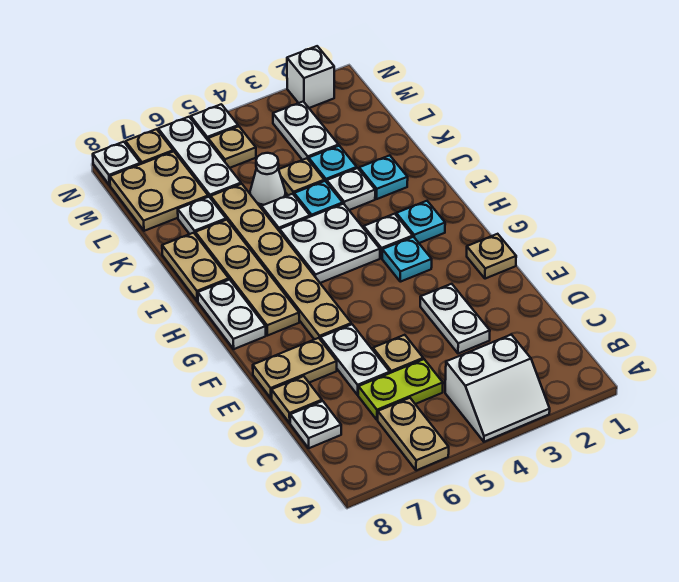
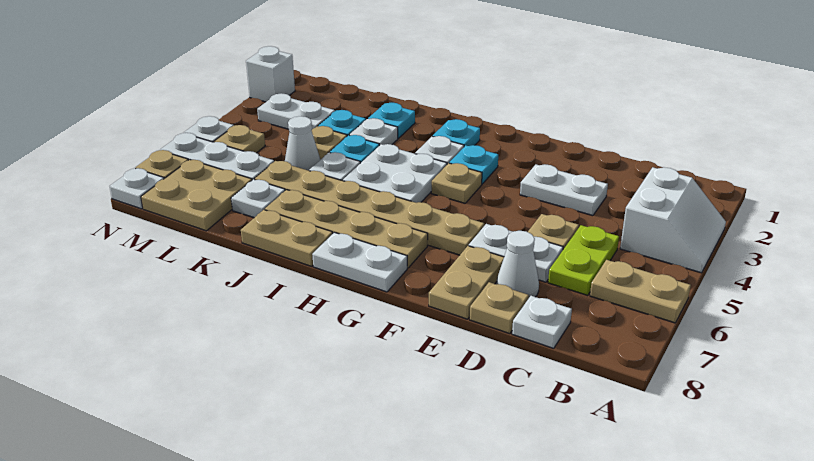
none -> white 1x1 cone [496,231,539,299]
tan 1x1 plate [467,234,516,279] -> tan 1x1 plate moved to [431,163,482,203]

